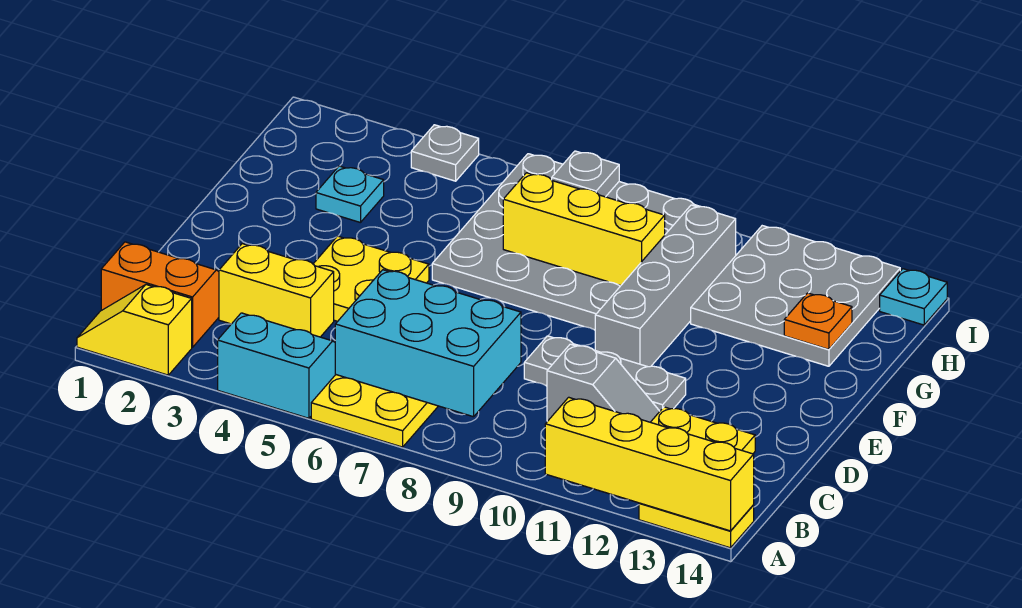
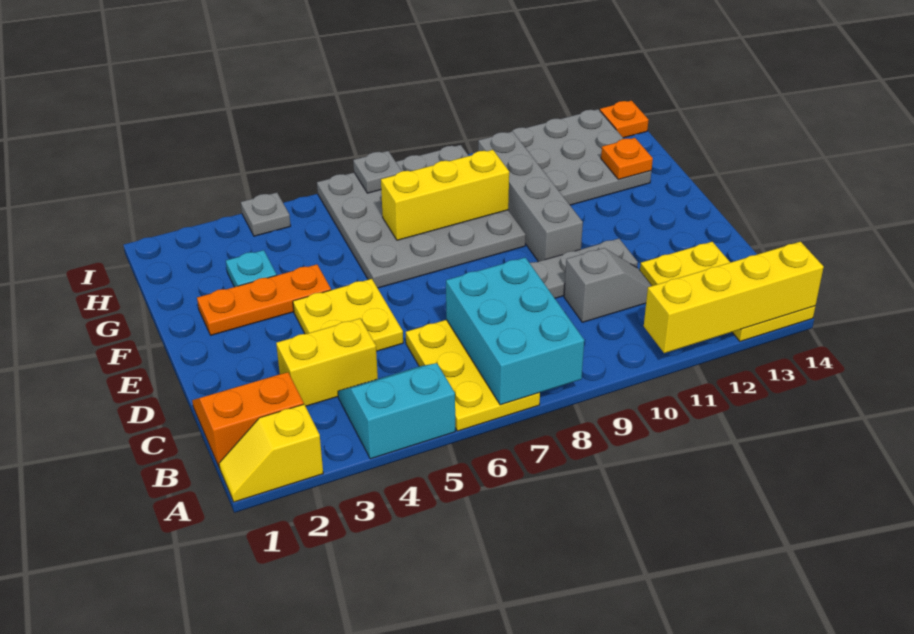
cyan 2x3 brick [335,270,521,417] -> cyan 2x3 brick turned to [446,258,584,405]
none -> orange 1x3 plate [197,264,331,335]
cyan 1x1 plate [880,269,947,325] -> orange 1x1 plate [600,101,648,138]

